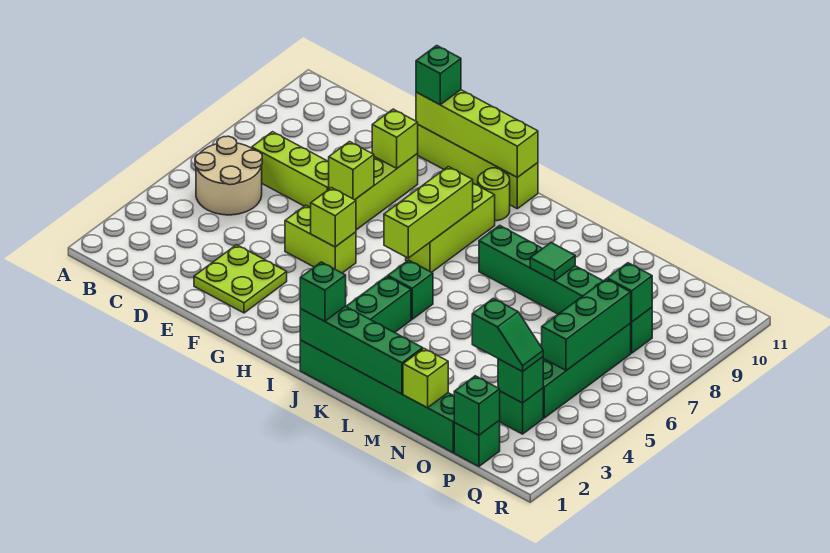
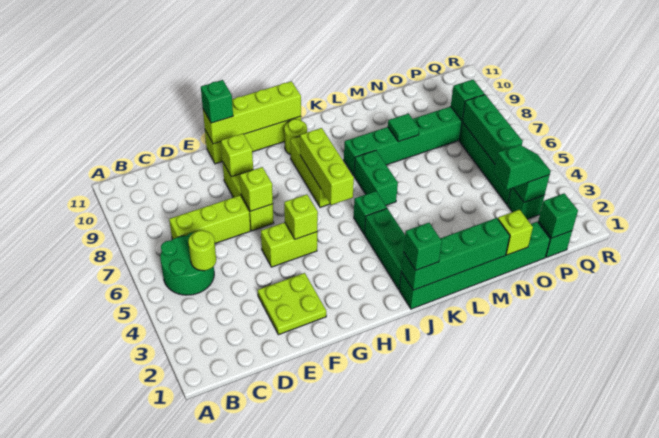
tan 2x2 round brick [195,136,262,215] -> green 2x2 round brick [160,232,214,295]
none -> lime 1x1 round brick [188,231,216,271]
none -> green 1x2 brick [354,150,398,205]

